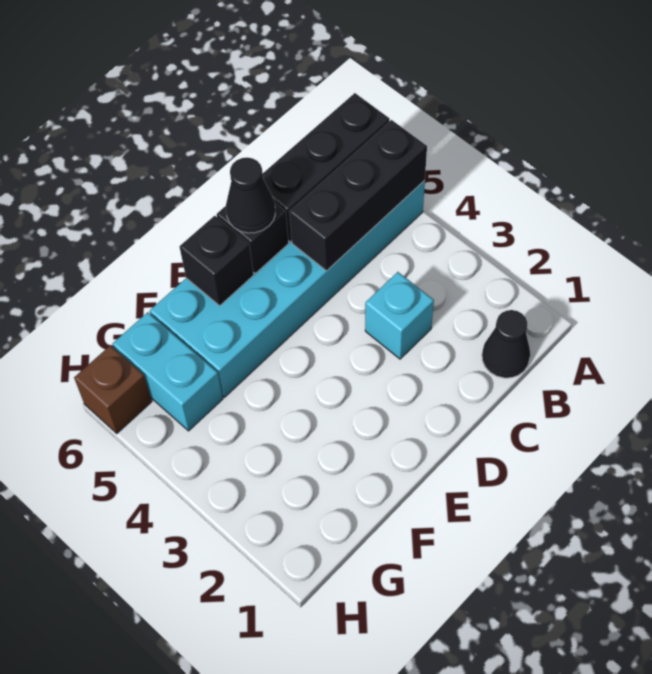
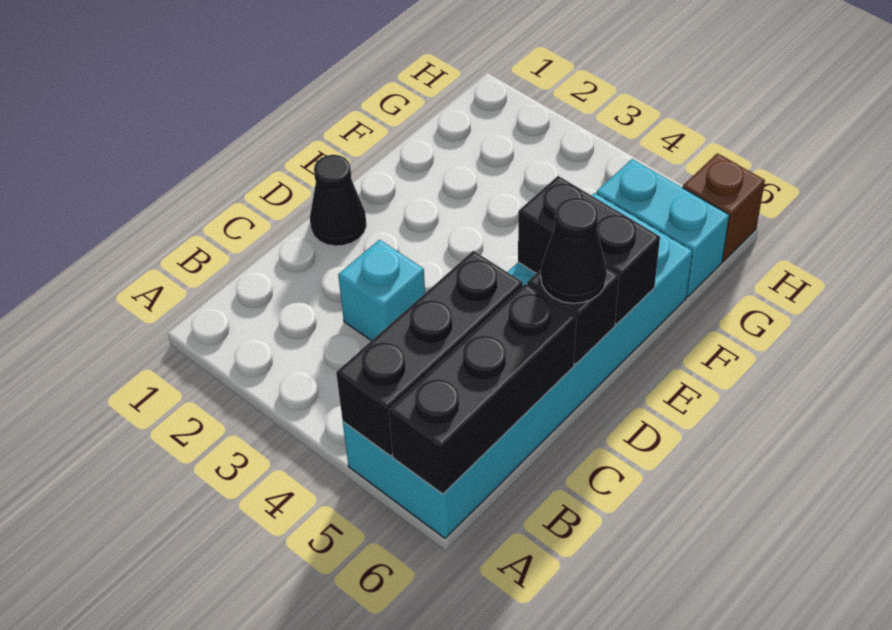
black 1x1 cone [482,310,530,378] -> black 1x1 cone moved to [310,155,366,246]
black 1x1 brick [180,216,254,306] -> black 1x2 brick [518,176,660,324]

